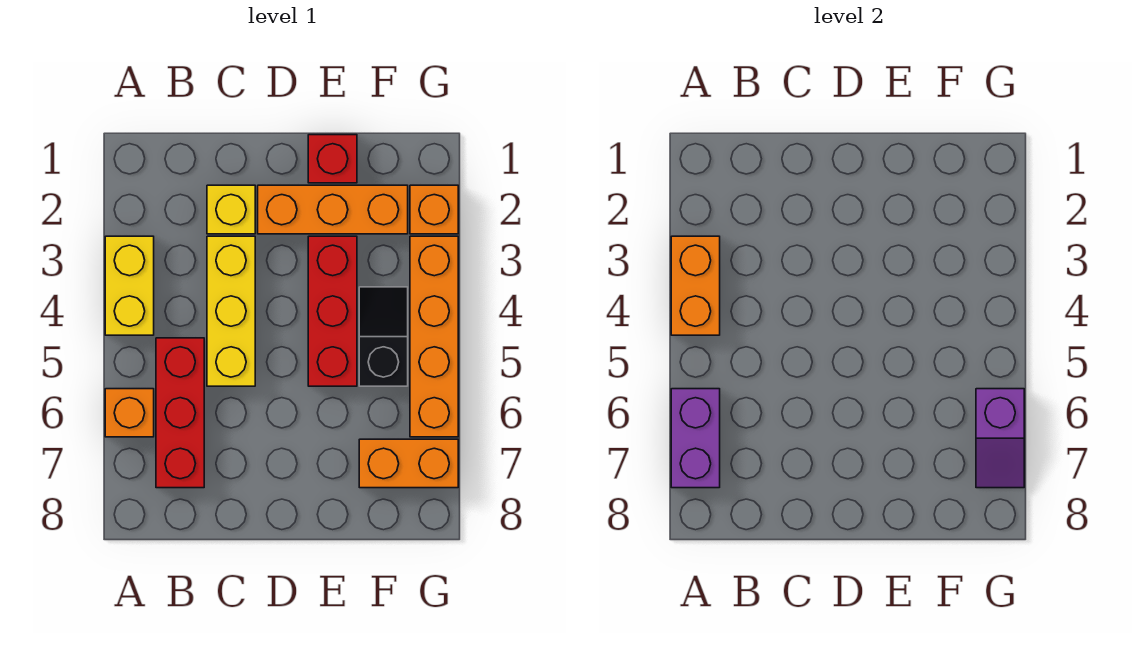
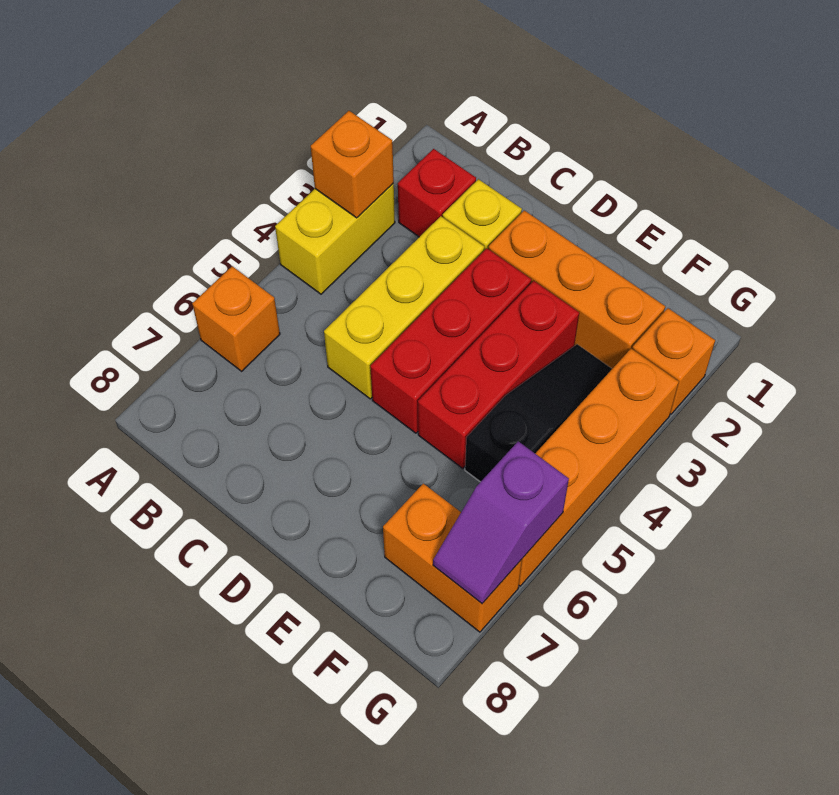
orange 1x2 brick [671,236,720,335] -> orange 1x1 brick [311,111,394,218]
purple 1x2 brick [671,389,720,488] -> none
red 1x3 brick [156,338,204,488] -> red 1x3 brick moved to [370,248,531,433]
red 1x1 brick [308,135,357,183] -> red 1x1 brick moved to [398,149,476,237]
black 1x2 slope [359,287,408,386] -> black 1x3 slope [465,344,612,482]

